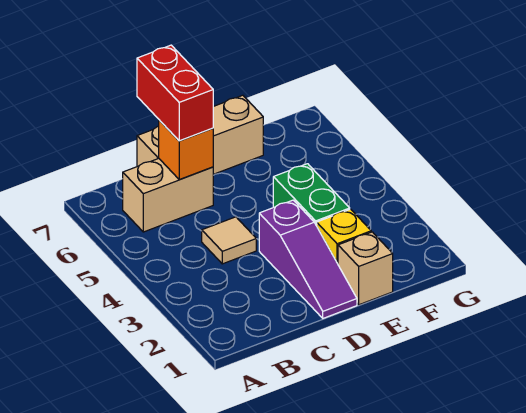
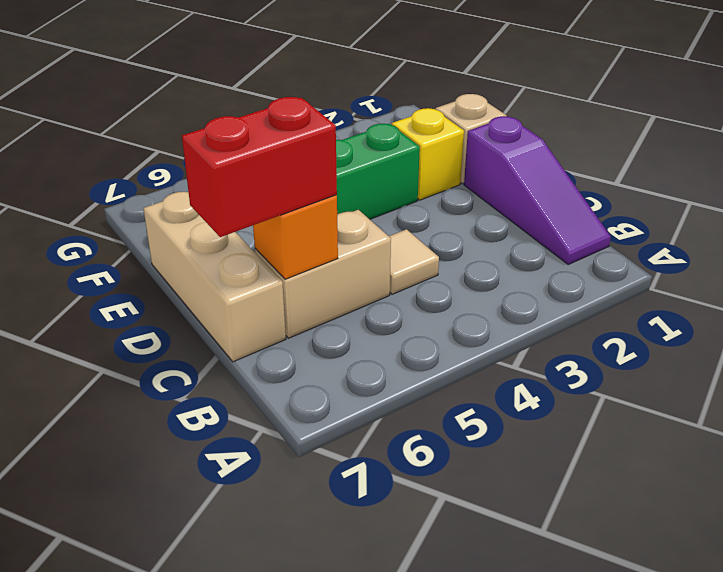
tan 1x2 brick [123,158,213,232] -> tan 1x2 brick turned to [255,210,391,338]
purple 1x3 slope [259,200,357,318] -> purple 1x3 slope turned to [464,116,611,264]

